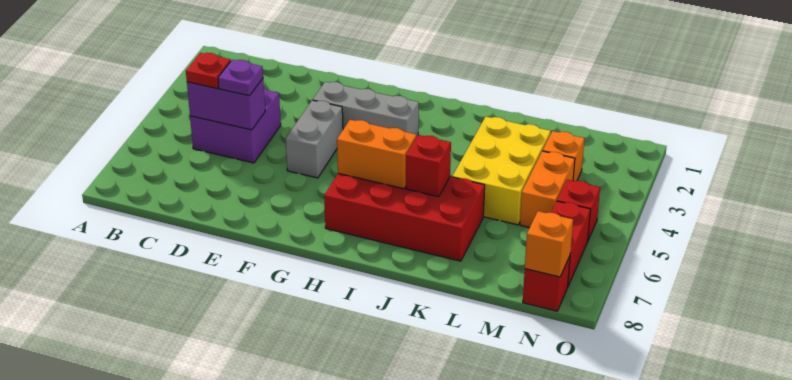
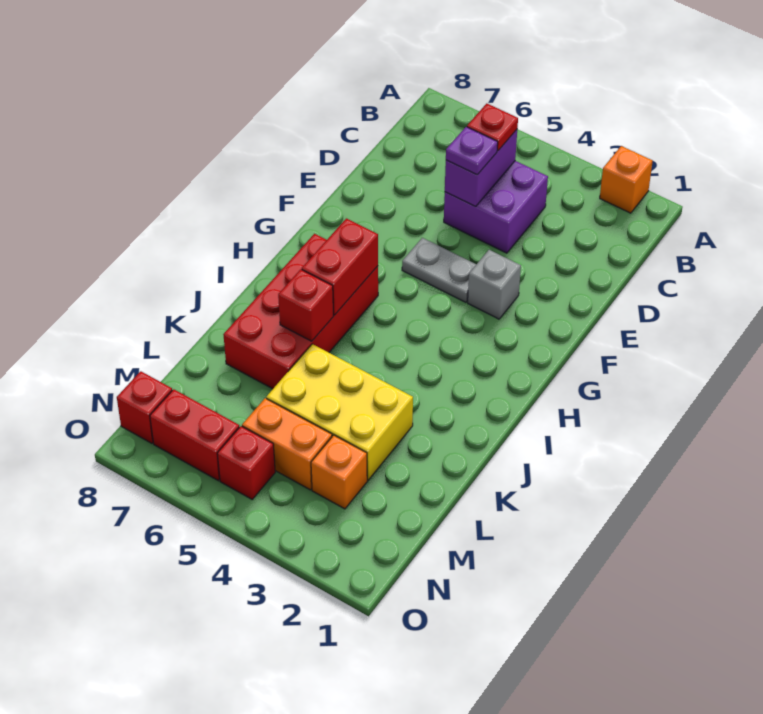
grey 1x3 brick [313,82,419,137] -> grey 1x1 brick [468,250,521,319]
grey 1x2 brick [286,100,343,178] -> grey 1x2 plate [402,238,476,302]
orange 1x2 brick [337,120,416,189] -> red 1x2 brick [302,218,378,315]
orange 1x1 brick [525,211,573,277] -> orange 1x1 brick moved to [600,146,653,213]

